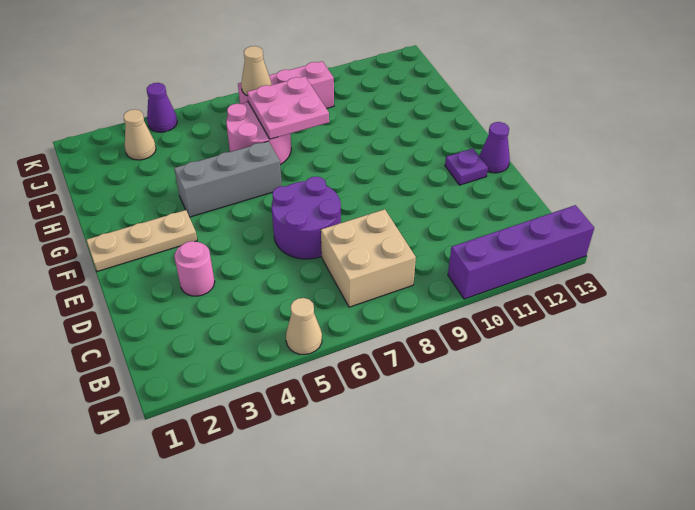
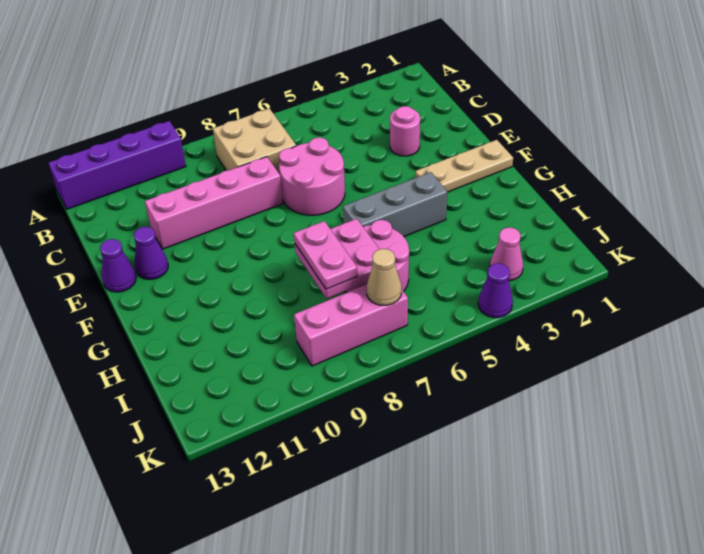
tan 1x1 cone [286,298,322,354] -> none
purple 2x2 round brick [272,176,341,259] -> pink 2x2 round brick [279,137,345,215]
none -> pink 1x4 brick [145,157,283,249]
purple 1x1 plate [445,149,488,185] -> purple 1x1 cone [134,227,168,279]
none -> pink 1x2 plate [294,221,358,289]
tan 1x1 cone [124,109,156,160] -> pink 1x1 cone [490,227,523,281]

